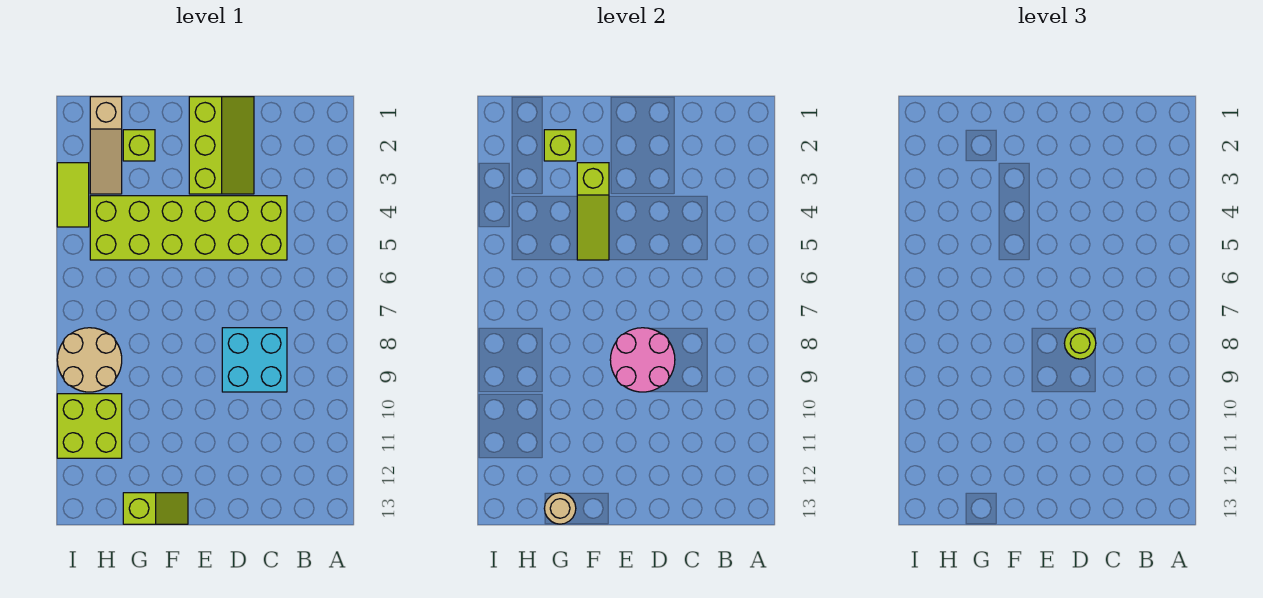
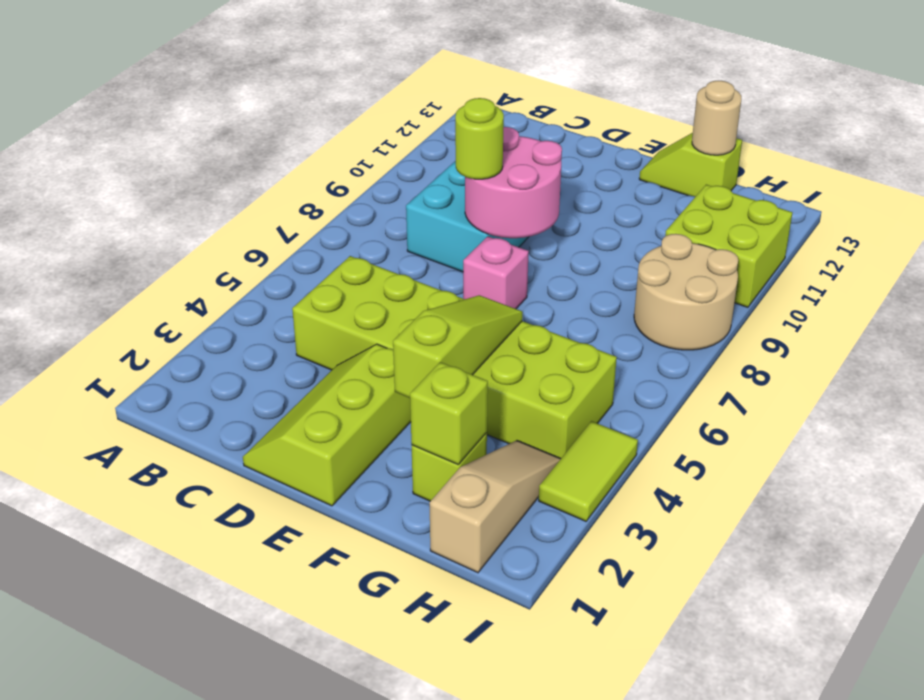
none -> pink 1x1 brick [463,236,529,309]

